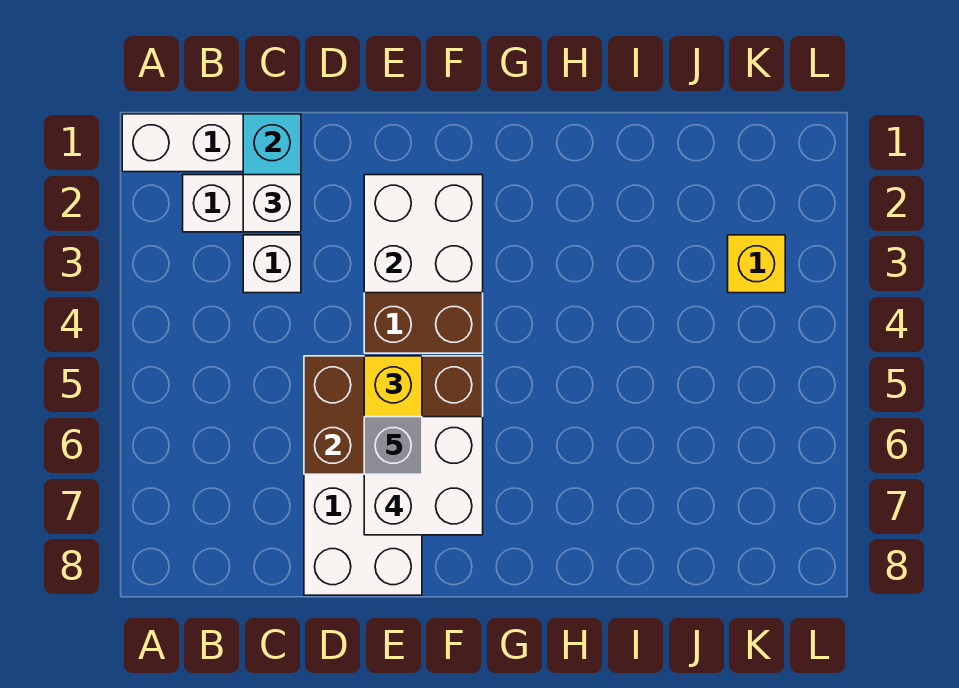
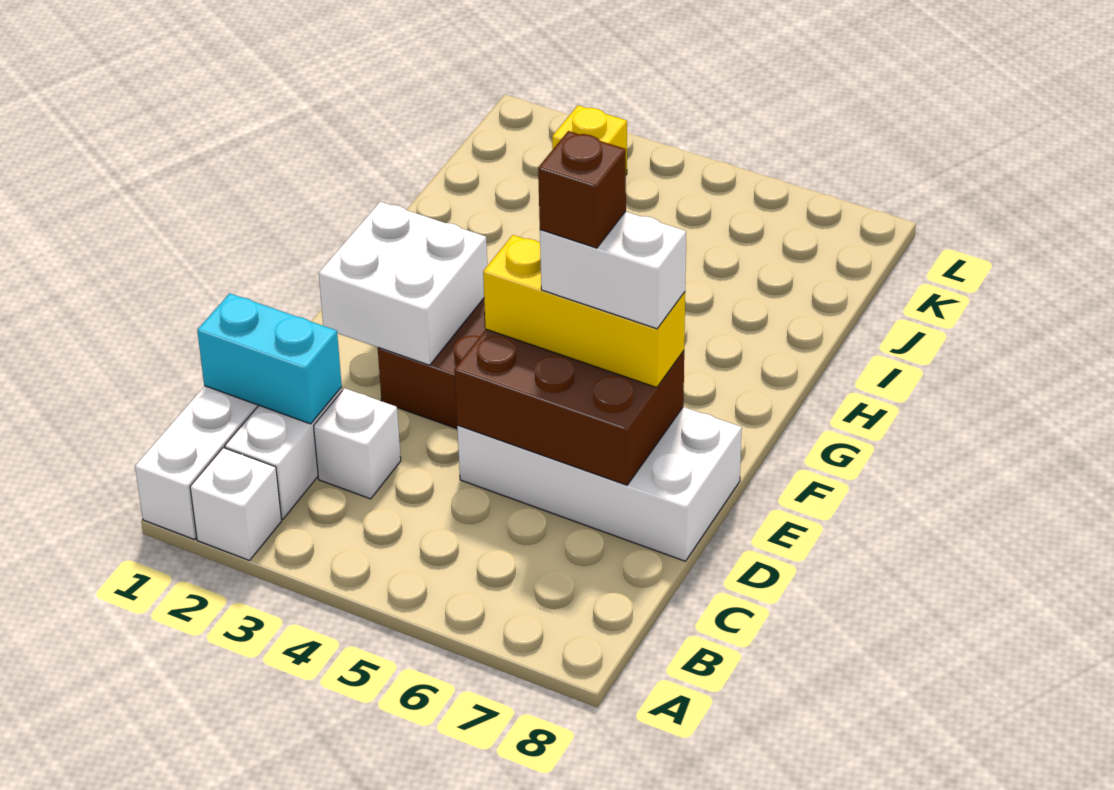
white 1x1 brick [243,175,301,232] -> white 1x1 brick moved to [190,448,282,560]
brown 2x3 brick [304,356,483,474] -> brown 2x3 brick turned to [454,329,684,485]
white 2x2 brick [364,417,483,535] -> white 1x2 brick [540,211,686,329]
grey 1x1 brick [364,417,422,474] -> brown 1x1 brick [538,131,626,248]

